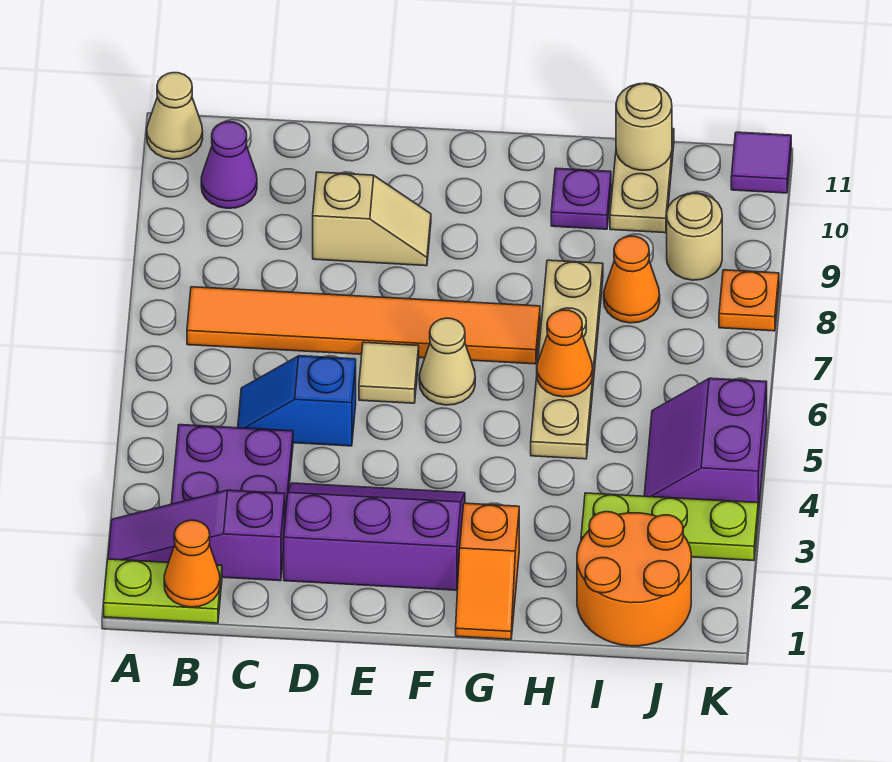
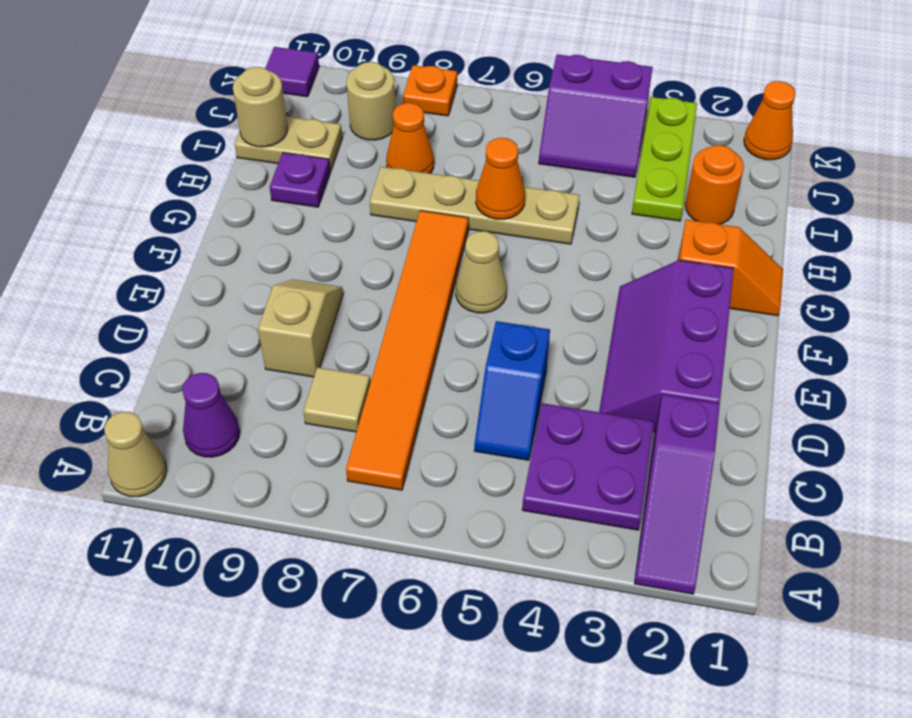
lime 1x2 plate [104,559,222,623] -> none
orange 1x1 cone [164,520,220,607] -> orange 1x1 cone moved to [744,81,795,160]
tan 1x1 tile [359,342,419,403] -> tan 1x1 tile moved to [303,367,370,432]
orange 2x2 round brick [577,512,691,646] -> orange 1x1 round brick [685,145,744,224]

